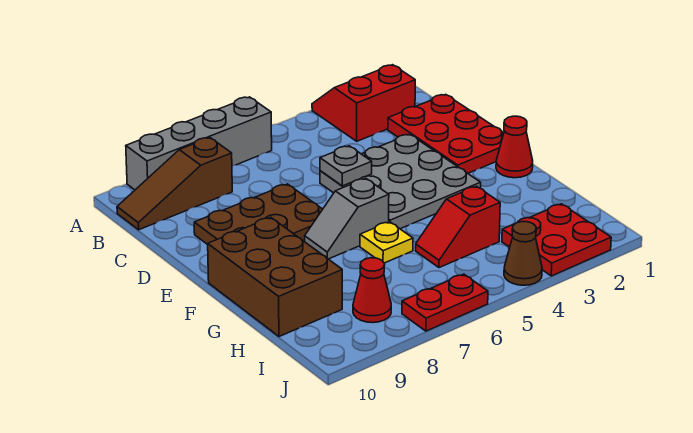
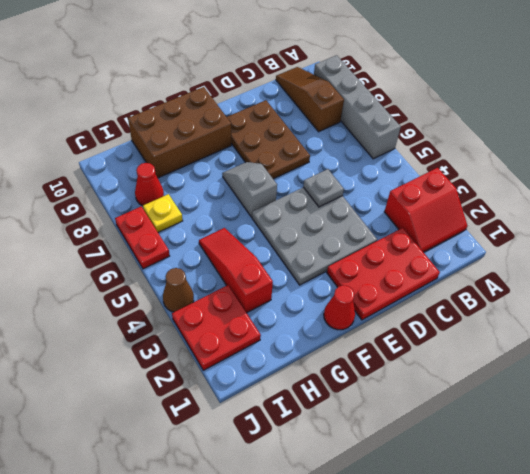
red 2x2 slope [312,65,415,141] -> red 2x2 slope turned to [384,168,467,252]
yellow 1x1 plate [360,222,413,263] -> yellow 1x1 plate moved to [143,194,183,232]
red 1x2 slope [416,186,500,268] -> red 1x3 slope [199,228,273,313]

